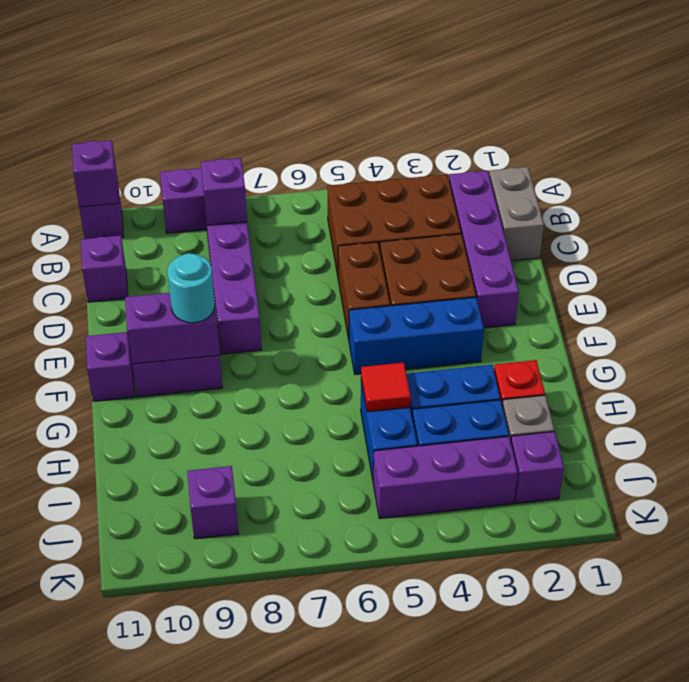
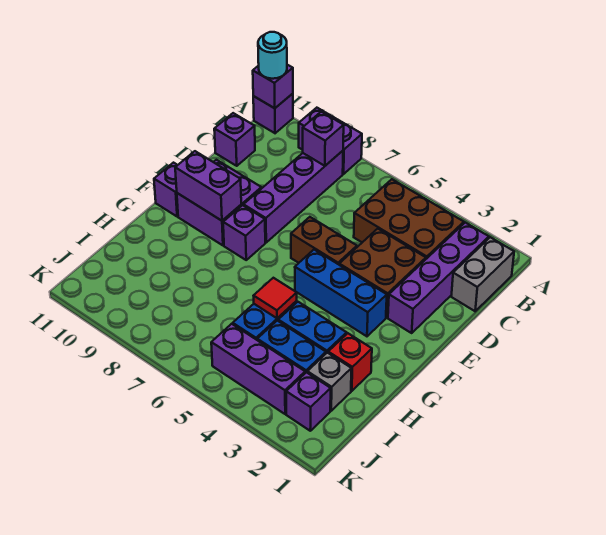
brown 1x2 brick [338,242,390,339] -> brown 1x2 brick turned to [291,217,357,264]
cyan 1x1 round brick [167,253,215,323] -> cyan 1x1 round brick moved to [258,32,287,79]
purple 1x1 brick [187,466,239,539] -> purple 1x1 brick moved to [223,205,265,260]

